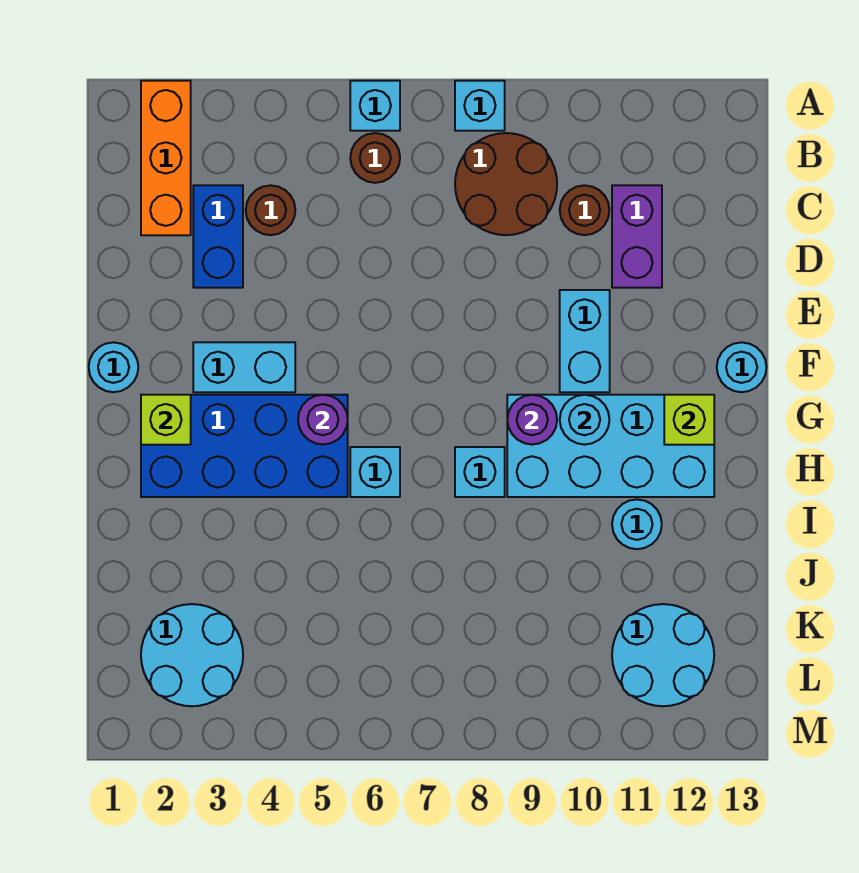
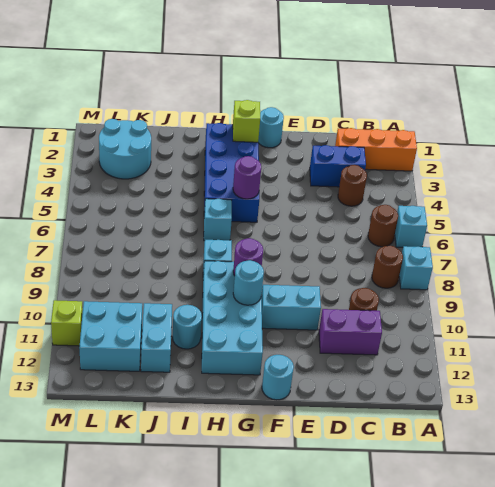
brown 2x2 round brick [455,133,557,235] -> brown 1x1 round brick [372,246,403,288]
cyan 1x2 brick [193,342,295,392] -> cyan 1x2 brick moved to [141,303,172,372]
lime 1x1 brick [664,395,714,445] -> lime 1x1 brick moved to [51,300,83,346]
cyan 2x2 round brick [612,604,714,706] -> cyan 2x2 brick [79,301,142,371]

